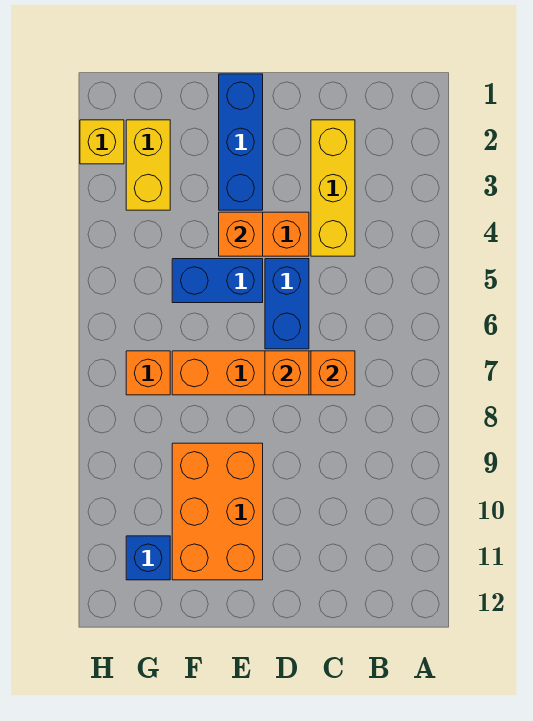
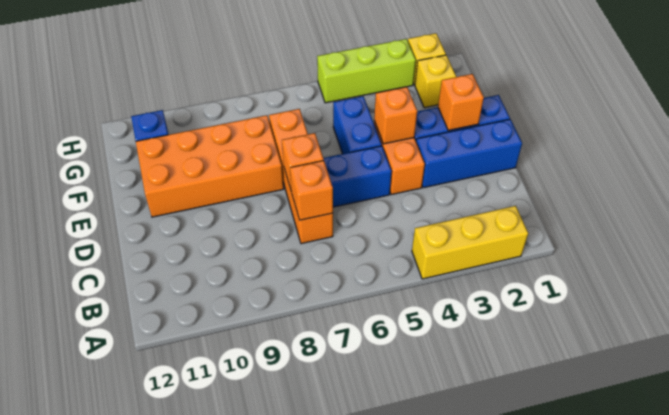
yellow 1x3 brick [311,120,355,256] -> yellow 1x3 brick moved to [412,206,528,279]
none -> blue 1x3 brick [416,119,522,188]
orange 2x3 brick [172,443,263,580] -> orange 2x4 brick [136,115,284,217]
yellow 1x2 brick [126,120,170,210] -> yellow 1x1 brick [415,55,456,108]
orange 1x1 brick [126,351,170,395] -> orange 1x1 brick moved to [438,74,484,130]
none -> lime 1x3 brick [317,39,416,103]

